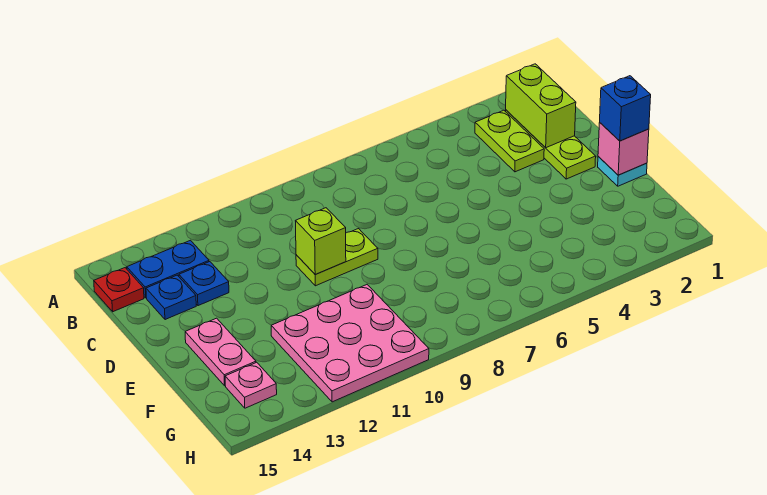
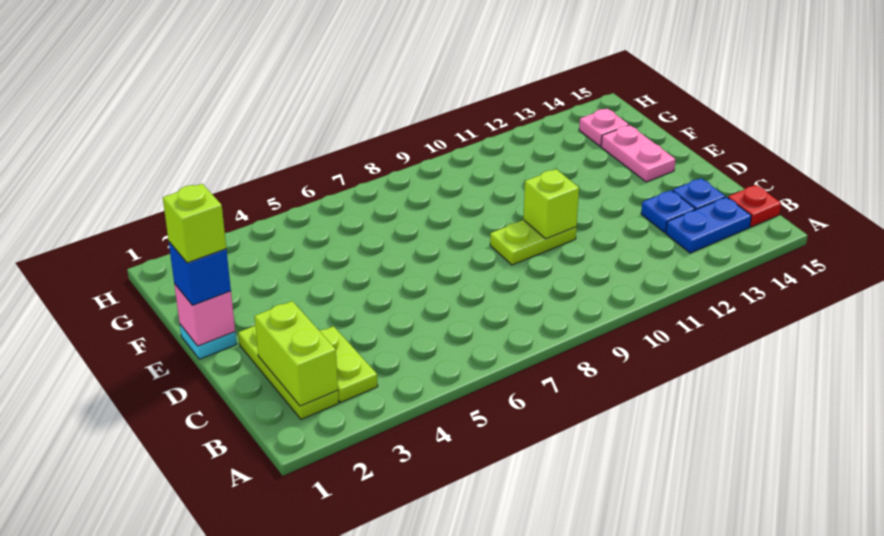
none -> lime 1x1 brick [163,184,226,263]
pink 3x3 plate [271,285,429,402] -> none

